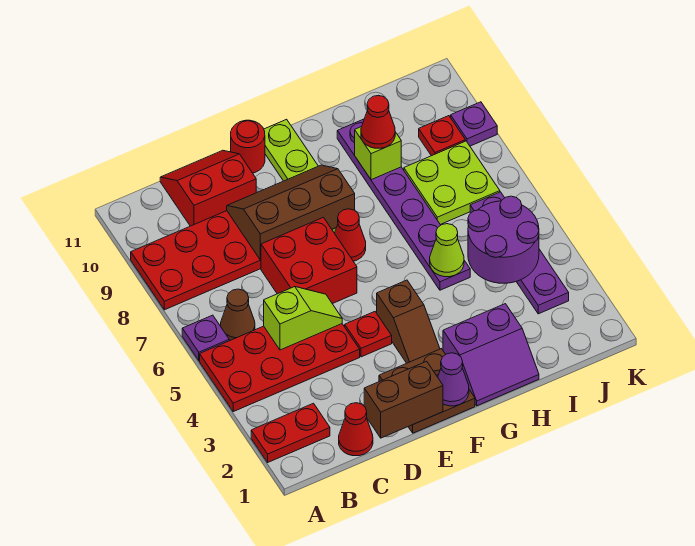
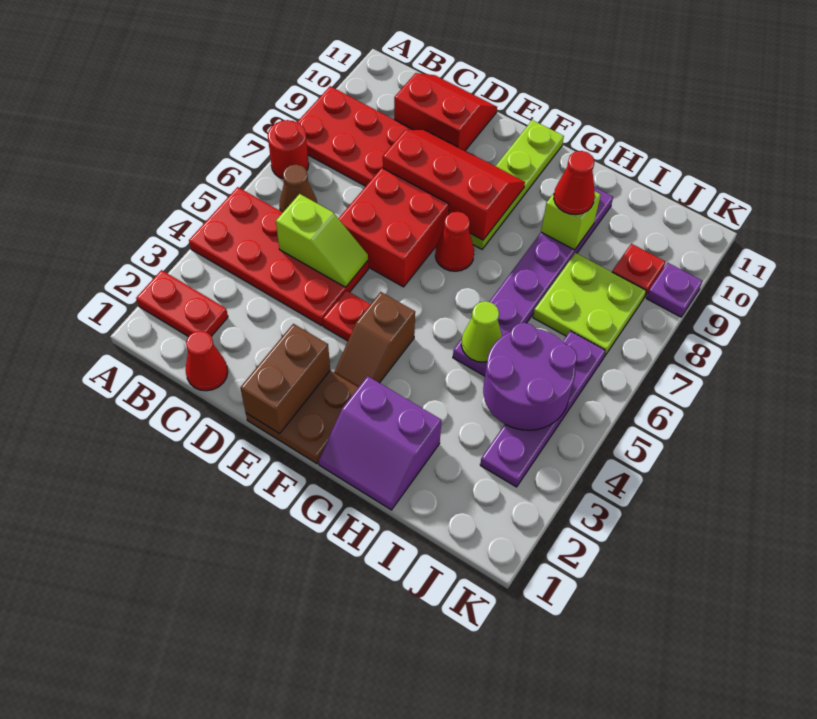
purple 1x1 plate [182,315,229,361] -> none
brown 1x2 brick [364,361,443,438] -> brown 1x2 brick turned to [240,324,330,434]
brown 2x3 slope [227,165,355,260] -> red 2x3 slope [383,130,525,240]
red 1x1 round brick [231,120,265,173] -> red 1x1 round brick moved to [268,120,309,179]
purple 1x1 cone [438,353,469,406] -> none

